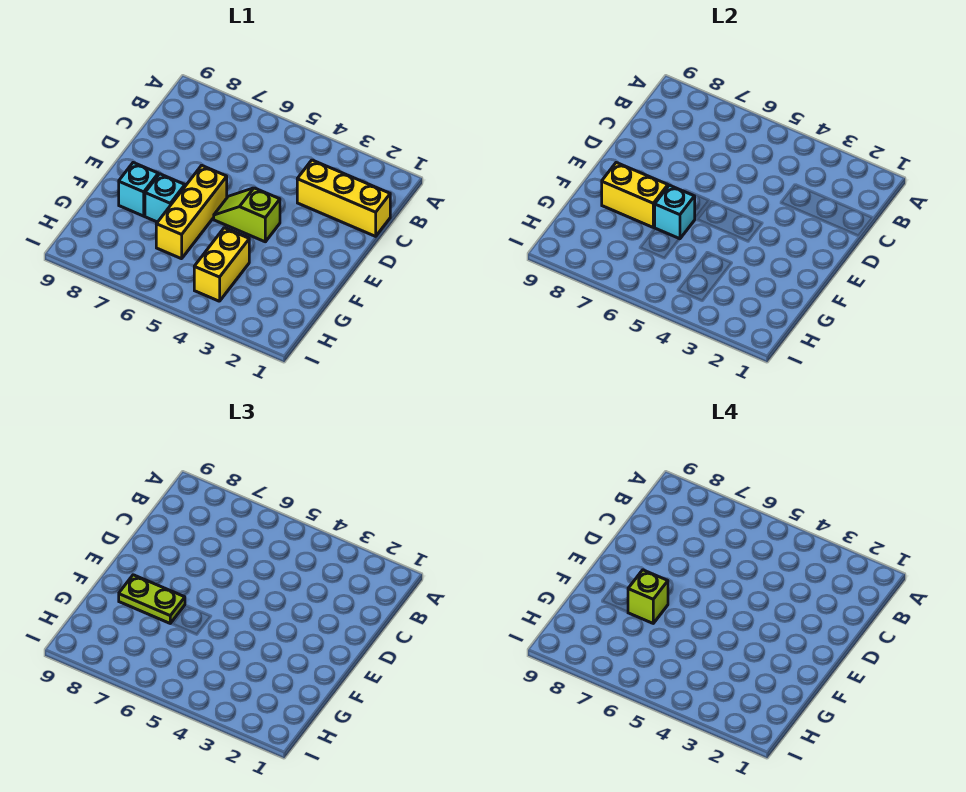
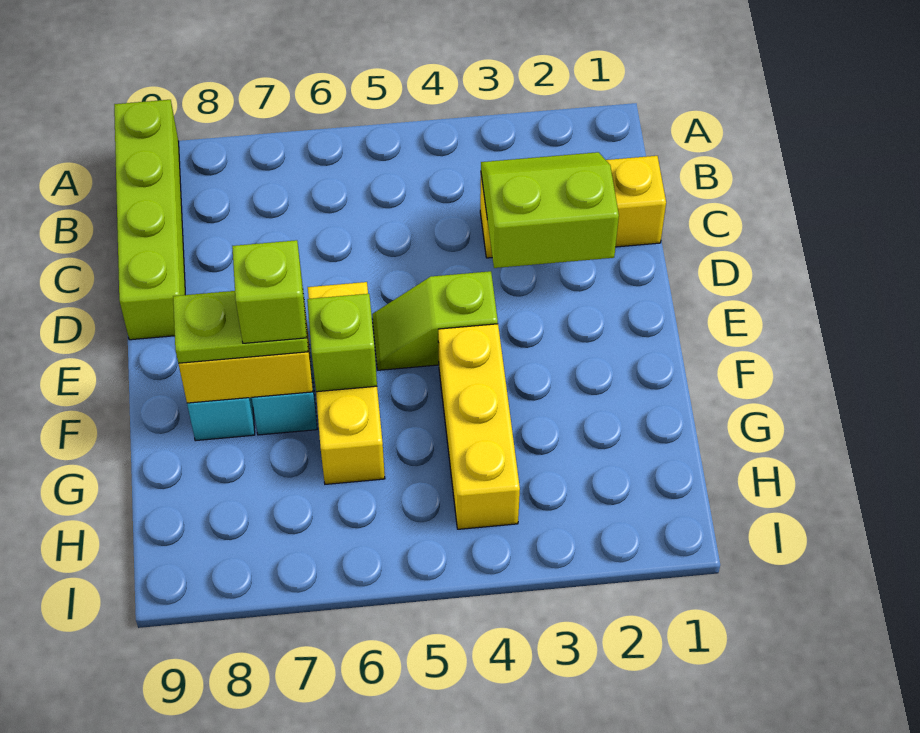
none -> lime 1x4 brick [114,100,185,340]
none -> lime 2x2 slope [481,152,619,268]
cyan 1x1 brick [655,185,695,239] -> lime 1x1 brick [307,294,377,392]
yellow 1x2 brick [194,228,249,301] -> yellow 1x3 brick [438,324,520,529]

